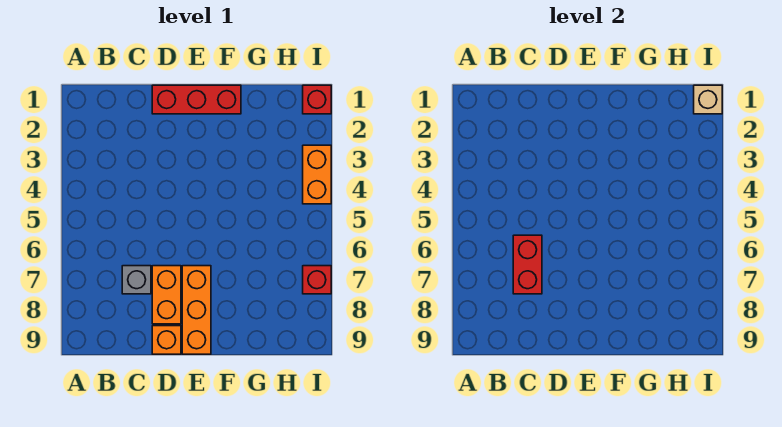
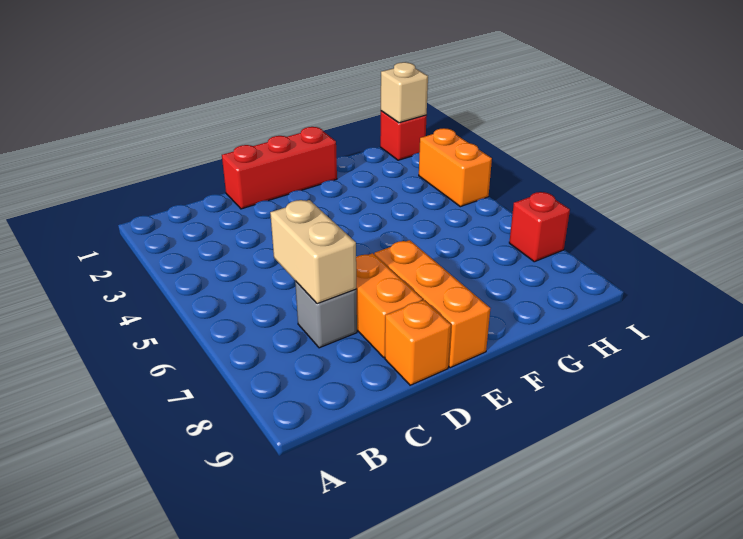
red 1x2 brick [513,235,542,294] -> tan 1x2 brick [270,200,357,304]

